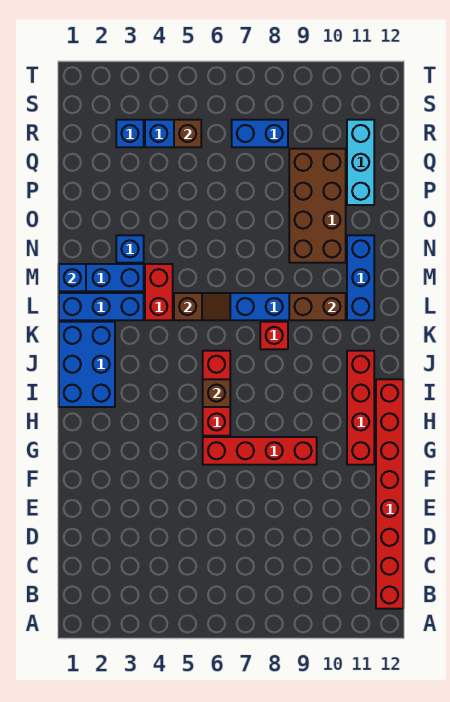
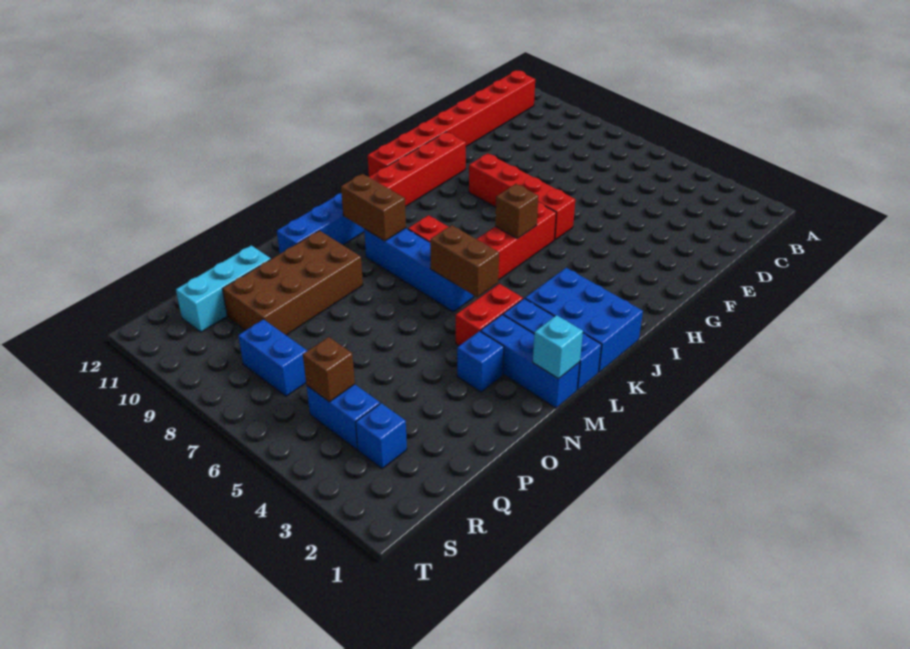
blue 2x3 brick [59,322,115,407] -> blue 2x3 brick turned to [525,268,643,372]
brown 1x2 slope [174,293,230,320] -> brown 1x2 brick [430,225,499,297]
blue 1x1 brick [59,264,86,291] -> cyan 1x1 brick [533,315,583,379]

